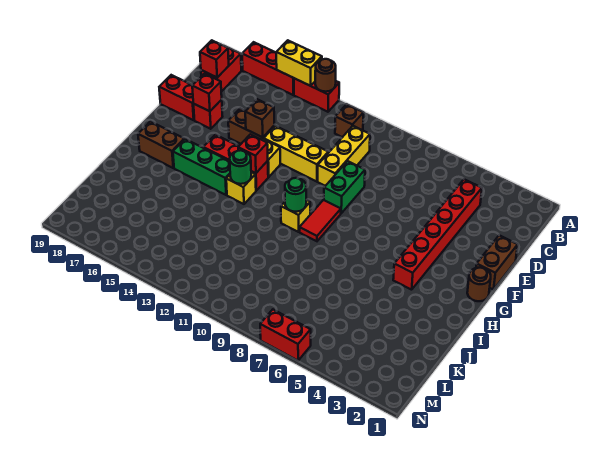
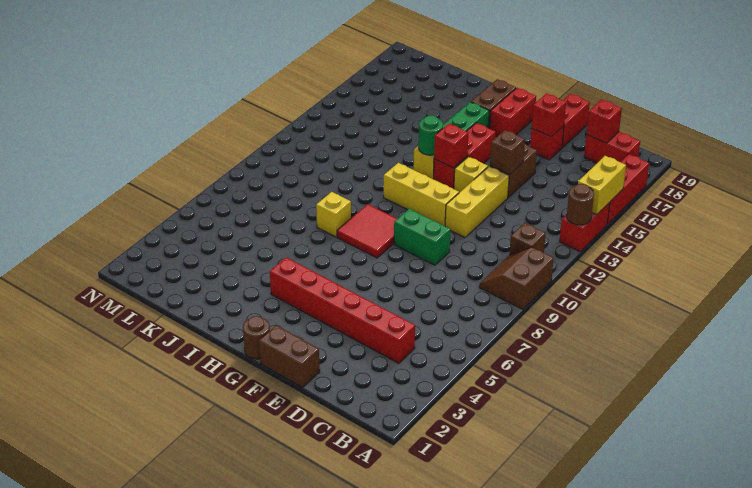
none -> brown 2x2 slope [479,247,554,309]
yellow 1x3 brick [318,126,370,186] -> yellow 1x3 brick moved to [384,163,459,226]
red 1x2 tile [300,200,341,241] -> red 2x2 tile [337,204,397,258]
yellow 1x1 brick [281,200,310,232] -> yellow 1x1 brick moved to [316,192,351,237]
green 1x1 round brick [285,178,306,212] -> none
red 1x2 brick [260,310,311,360] -> red 1x2 brick moved to [490,88,536,136]

